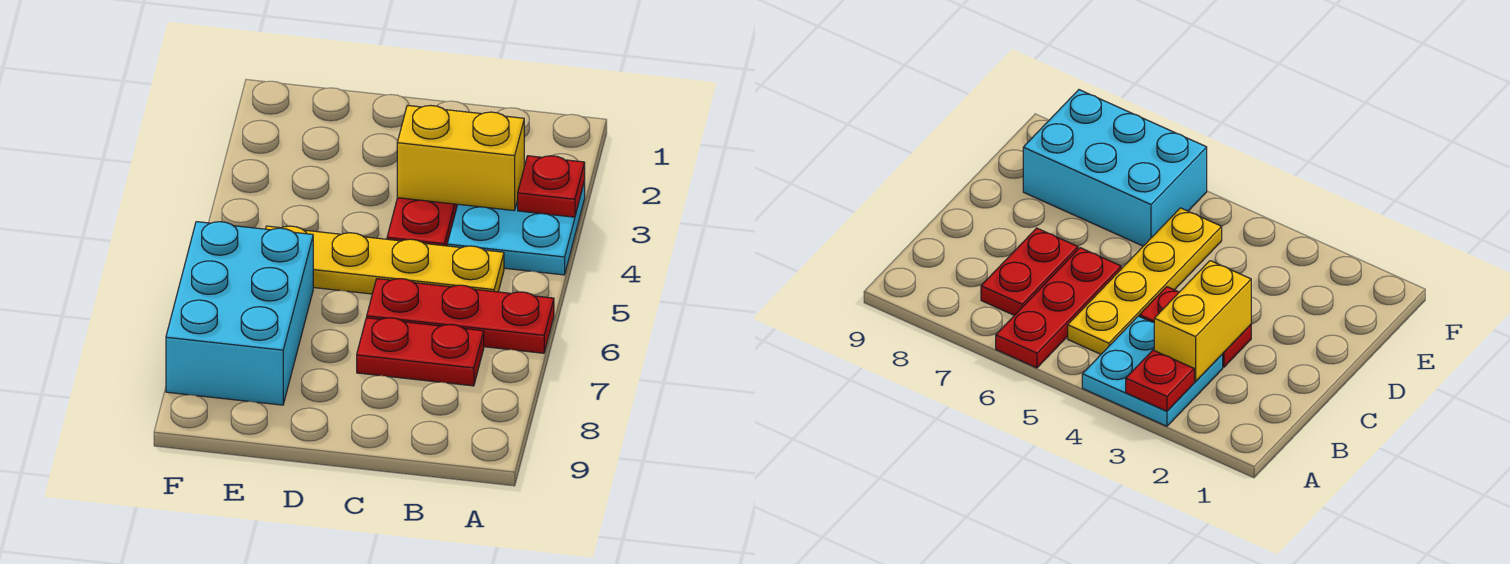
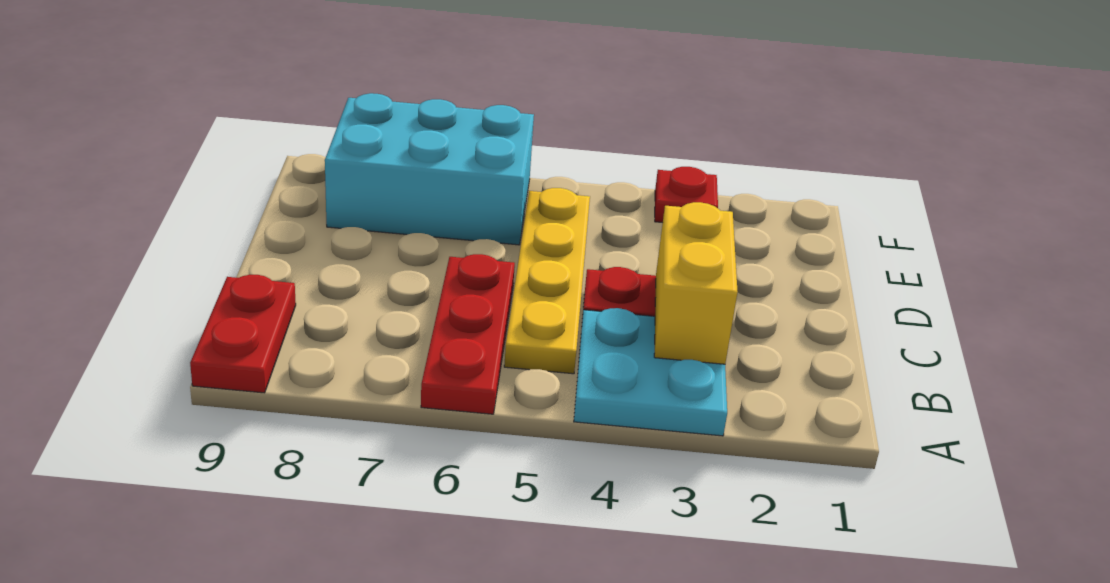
red 1x1 plate [518,156,585,217] -> red 1x1 plate moved to [655,167,718,223]
red 1x2 plate [357,318,484,386] -> red 1x2 plate moved to [190,275,296,393]

